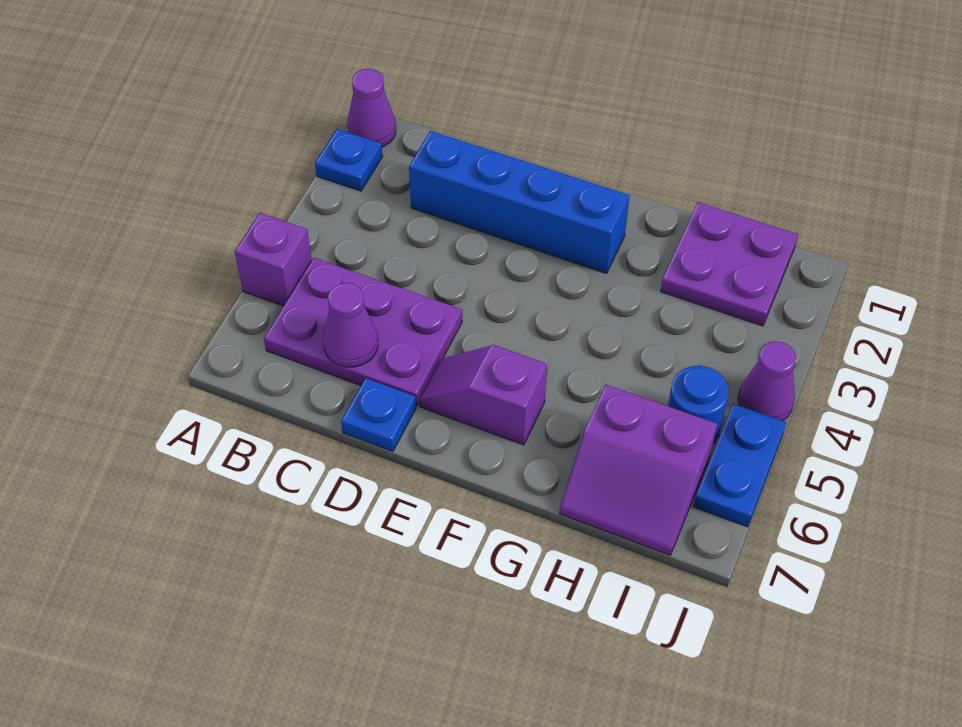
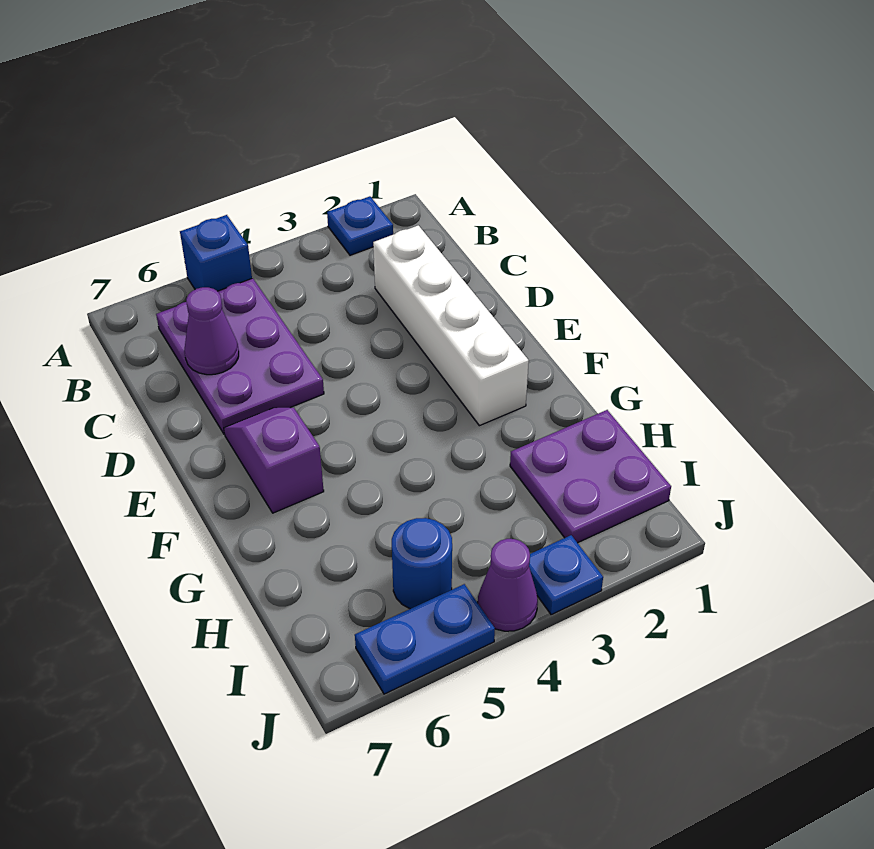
purple 1x1 cone [347,69,396,147] -> none
purple 1x1 brick [235,213,312,306] -> blue 1x1 brick [180,215,252,291]
blue 1x4 brick [409,131,630,273] -> white 1x4 brick [373,225,529,426]
blue 1x1 plate [341,378,416,451] -> blue 1x1 plate moved to [529,535,603,615]
purple 2x2 slope [559,385,717,555] -> none

